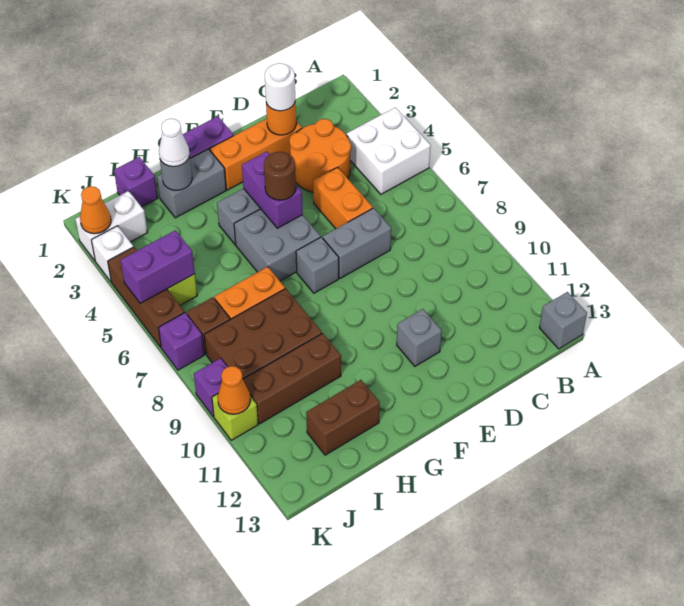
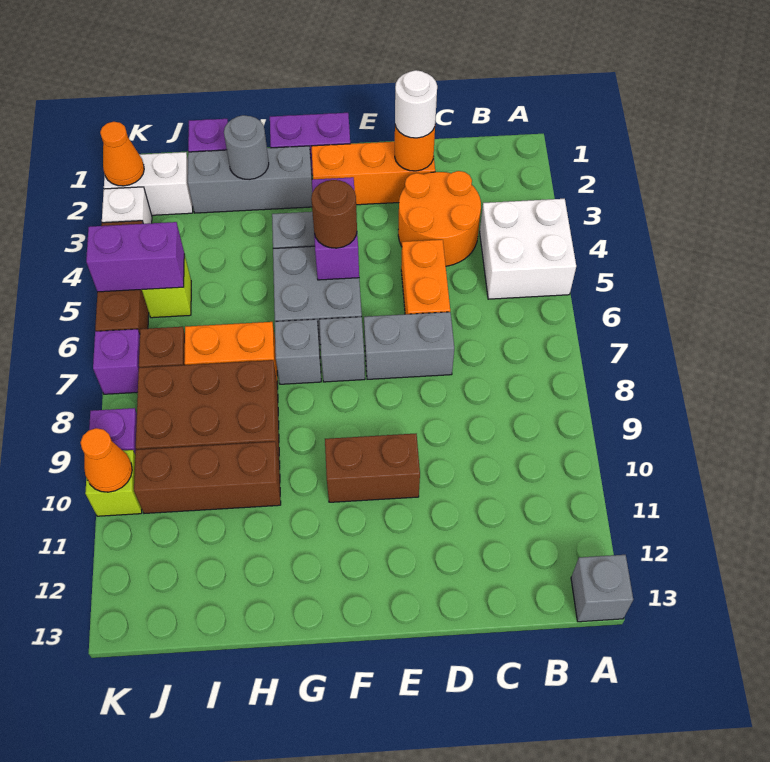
grey 1x1 brick [397,309,442,366] -> grey 1x1 brick moved to [275,319,321,384]
grey 1x2 brick [157,149,226,218] -> grey 1x3 brick [188,146,312,213]
white 1x1 cone [159,119,190,167] -> none
brown 1x2 brick [306,380,380,455] -> brown 1x2 brick moved to [325,434,420,502]

